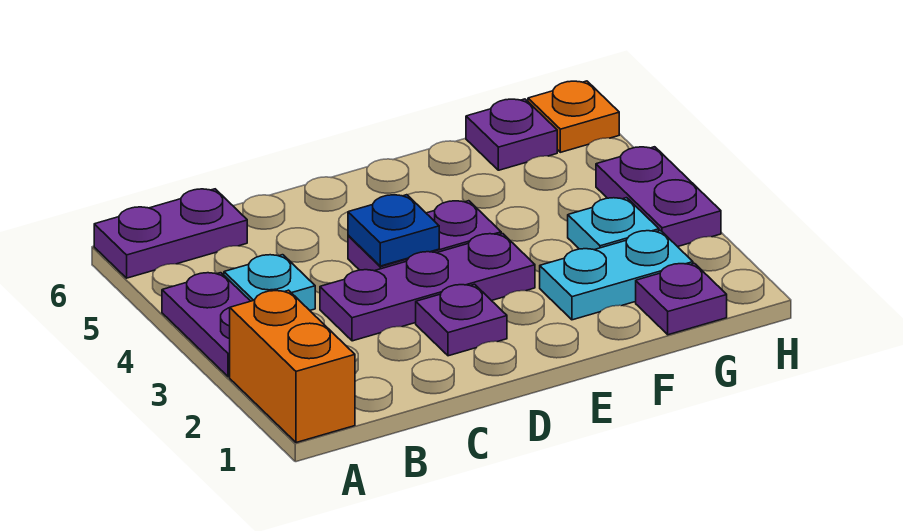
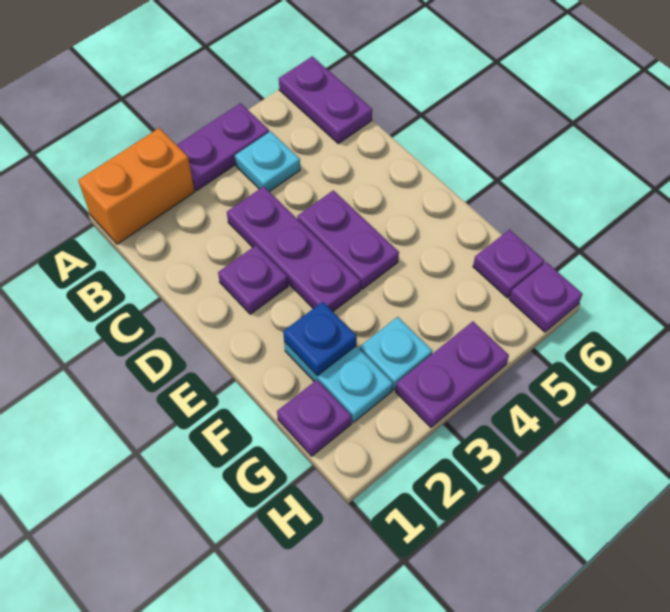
blue 1x1 plate [348,195,439,266] -> blue 1x1 plate moved to [283,302,357,376]
orange 1x1 plate [528,81,619,152] -> purple 1x1 plate [509,262,583,332]

